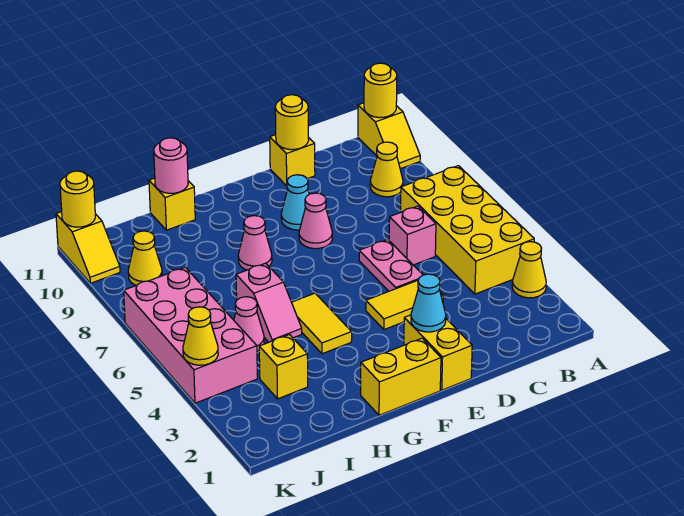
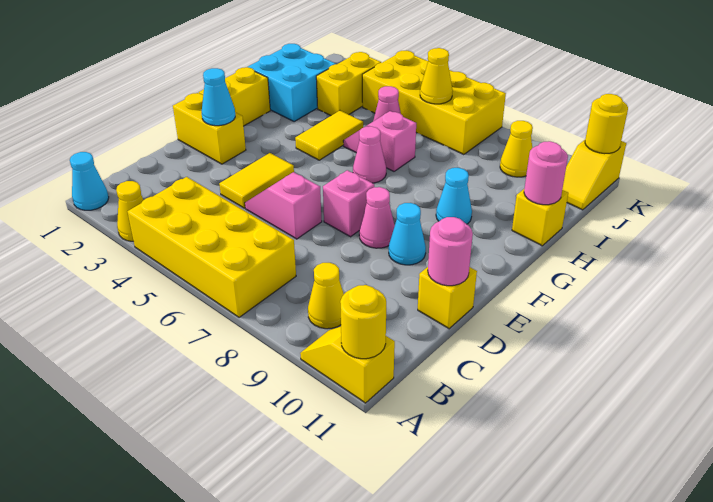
none -> cyan 1x1 cone [70,152,109,210]
pink 1x1 brick [389,206,436,265] -> pink 1x1 brick moved to [323,170,374,237]
pink 1x2 plate [359,239,423,291] -> pink 1x2 slope [245,172,322,239]
yellow 1x1 round brick [275,95,309,150] -> pink 1x1 round brick [428,217,473,286]
yellow 1x2 tile [292,293,352,354] -> yellow 1x2 tile turned to [295,111,363,160]
pink 1x1 cone [238,216,272,270] -> pink 1x1 cone moved to [353,126,386,183]
none -> cyan 1x1 cone [436,168,472,224]
none -> cyan 2x2 brick [248,44,336,121]
yellow 1x1 brick [259,335,308,399] -> yellow 1x2 brick [316,52,381,116]
pink 2x4 brick [124,267,257,403] -> yellow 2x4 brick [362,51,506,155]
yellow 1x1 cone [183,307,218,365] -> yellow 1x1 cone moved to [420,48,453,104]
yellow 1x2 slope [56,212,120,283] -> yellow 1x2 slope turned to [562,140,626,210]

